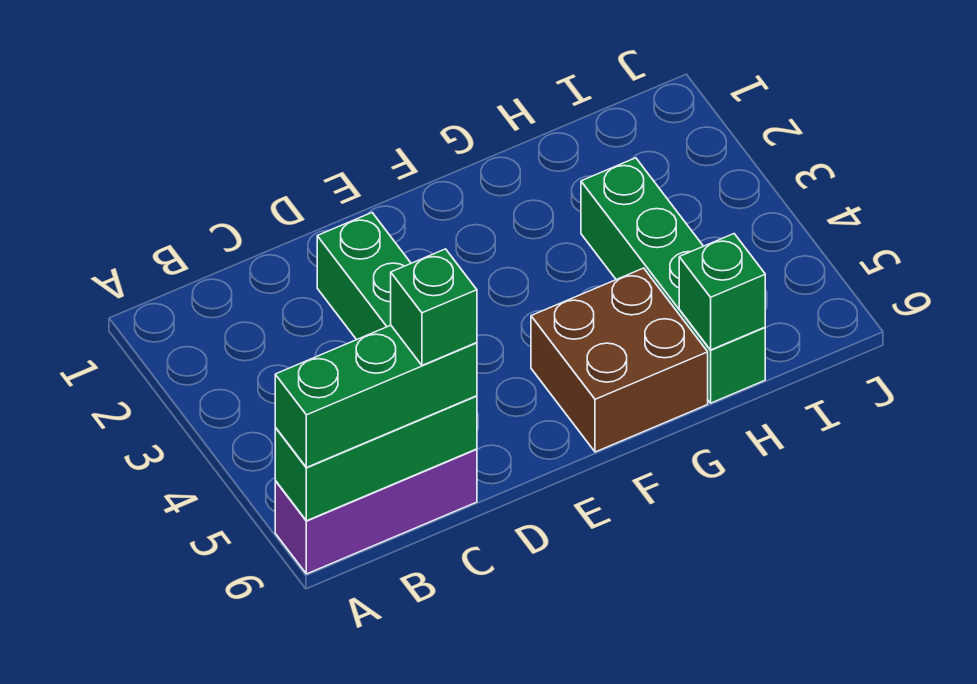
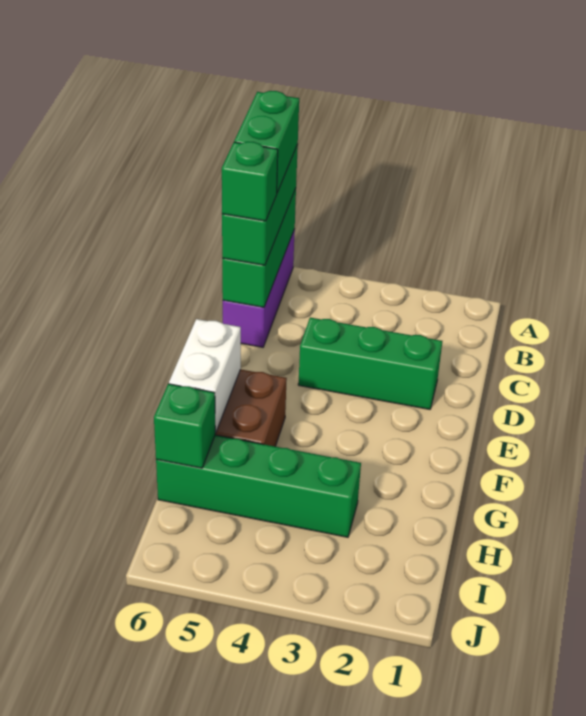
none -> green 1x2 brick [234,91,299,193]
none -> white 1x2 brick [169,319,241,433]

